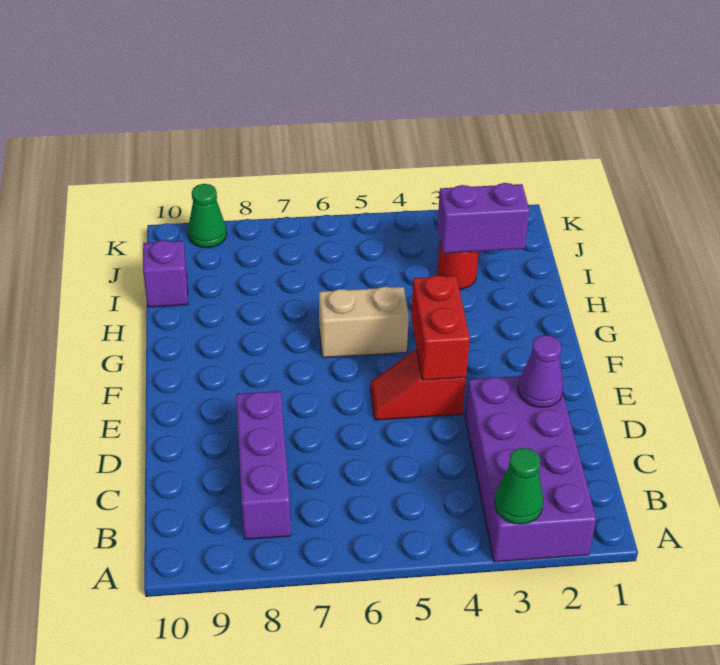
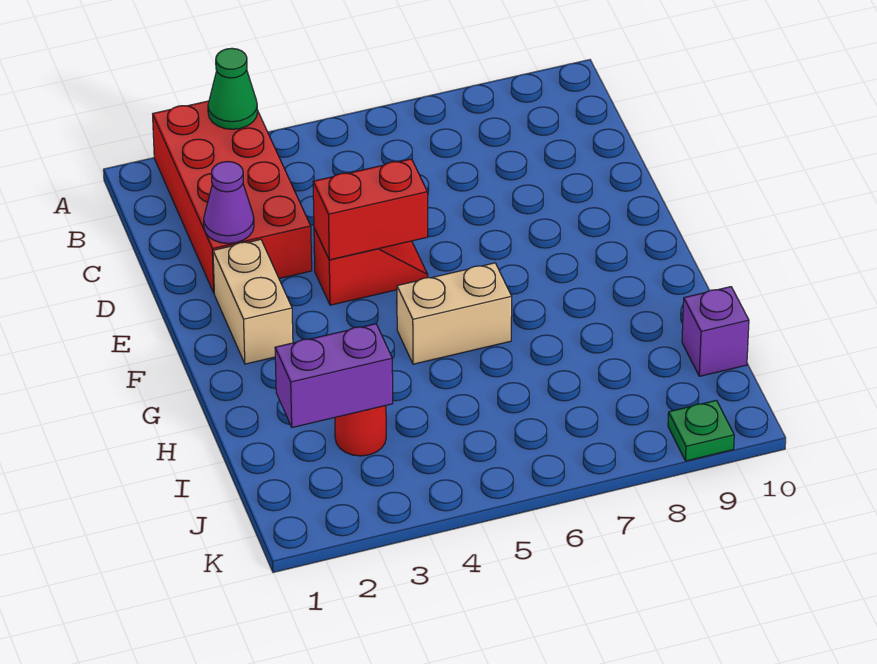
purple 2x4 brick [465,376,596,562] -> red 2x4 brick [153,101,312,293]
purple 1x3 brick [236,391,291,539] -> none
none -> tan 1x2 brick [213,239,293,364]
red 1x2 brick [411,275,470,380] -> red 1x2 brick turned to [313,159,428,260]
green 1x1 cone [188,184,227,248] -> green 1x1 plate [668,400,734,461]

